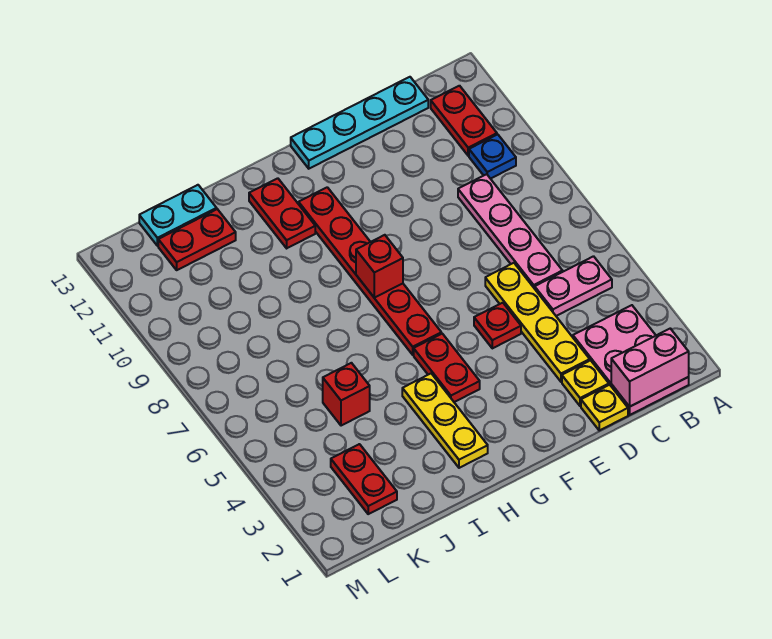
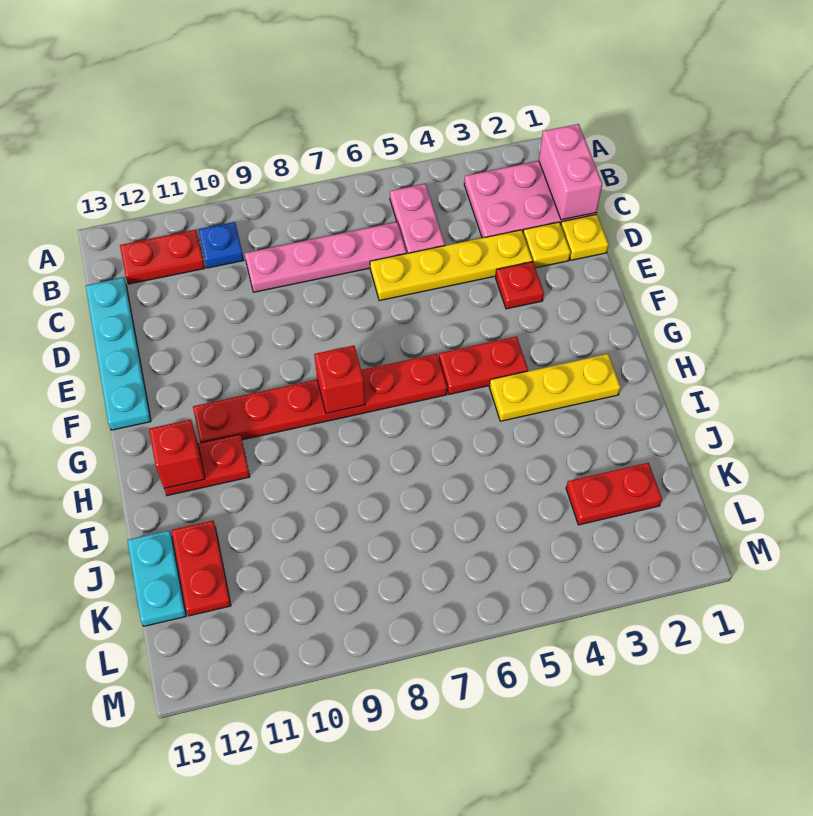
red 1x1 plate [474,303,521,348] -> red 1x1 plate moved to [496,262,544,309]
red 1x1 brick [323,363,370,426] -> red 1x1 brick moved to [149,420,205,488]

